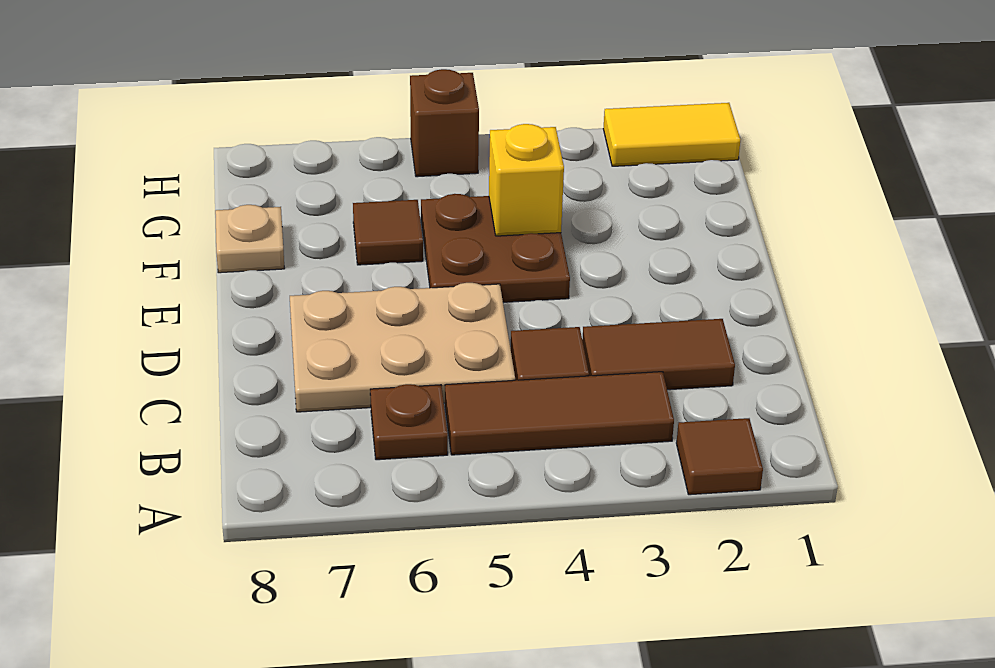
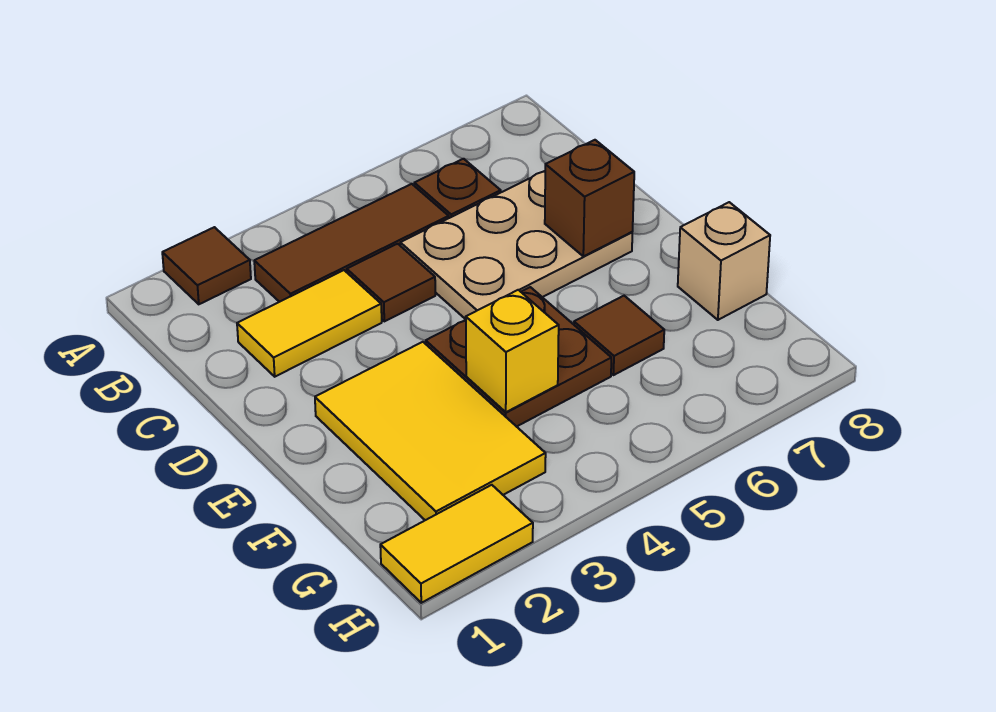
brown 1x2 tile [582,319,735,390] -> yellow 1x2 tile [237,270,382,377]
none -> yellow 2x3 tile [315,342,546,520]
tan 1x1 plate [215,205,285,273] -> tan 1x1 brick [678,202,770,320]
brown 1x1 brick [410,69,479,177] -> brown 1x1 brick moved to [545,140,634,256]

